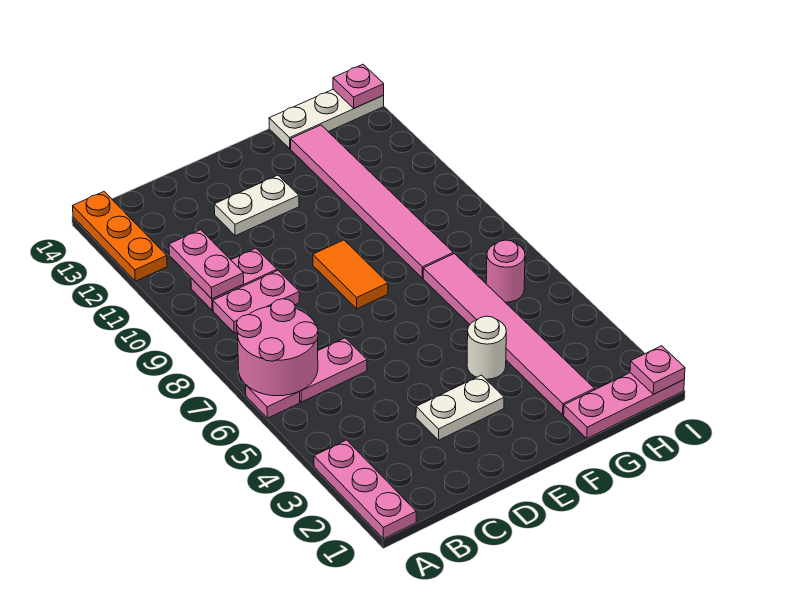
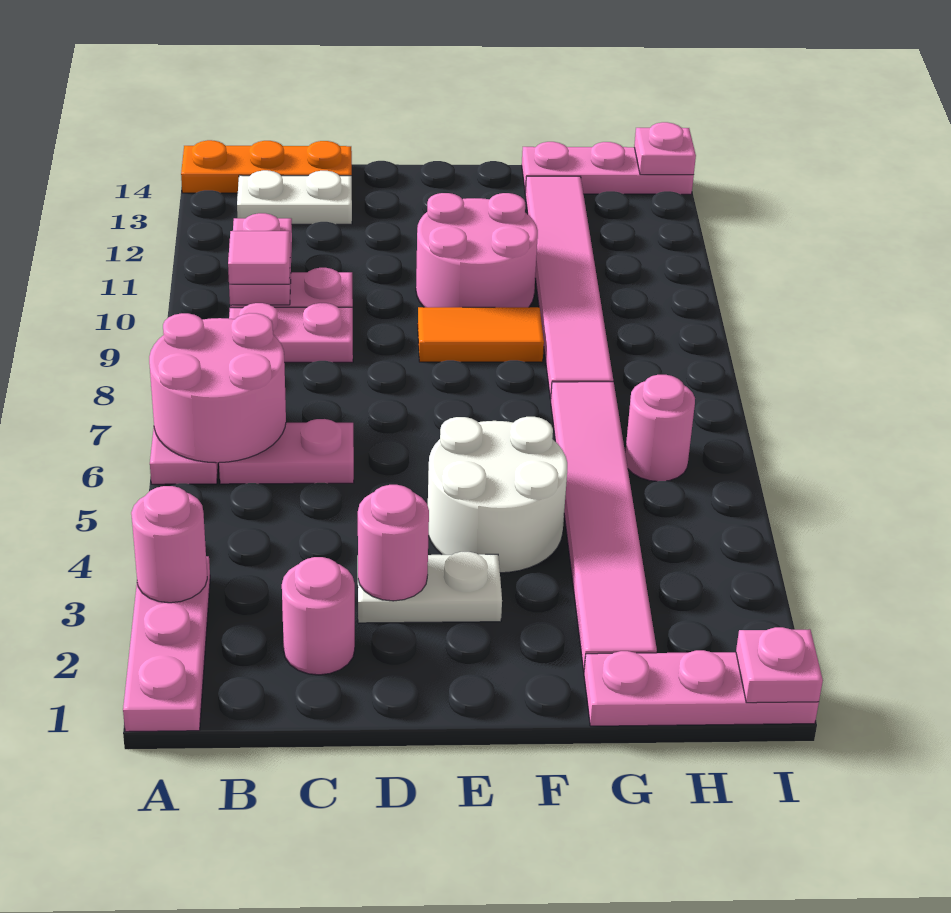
none -> pink 1x1 round brick [131,486,207,603]
orange 1x3 plate [73,192,167,281] -> orange 1x3 plate turned to [181,140,352,193]
none -> pink 1x1 tile [228,231,290,284]
none -> pink 1x1 round brick [282,557,355,675]
none -> pink 1x1 round brick [358,485,429,601]
white 1x2 plate [214,175,299,236] -> white 1x2 plate moved to [237,170,352,224]
orange 1x2 tile [313,240,388,309] -> orange 1x2 tile turned to [418,307,544,362]
none -> pink 2x2 round brick [416,193,538,307]
white 1x1 round brick [467,316,506,379] -> white 2x2 round brick [428,417,567,573]
white 1x3 plate [269,89,384,149] -> pink 1x3 plate [522,142,694,194]

